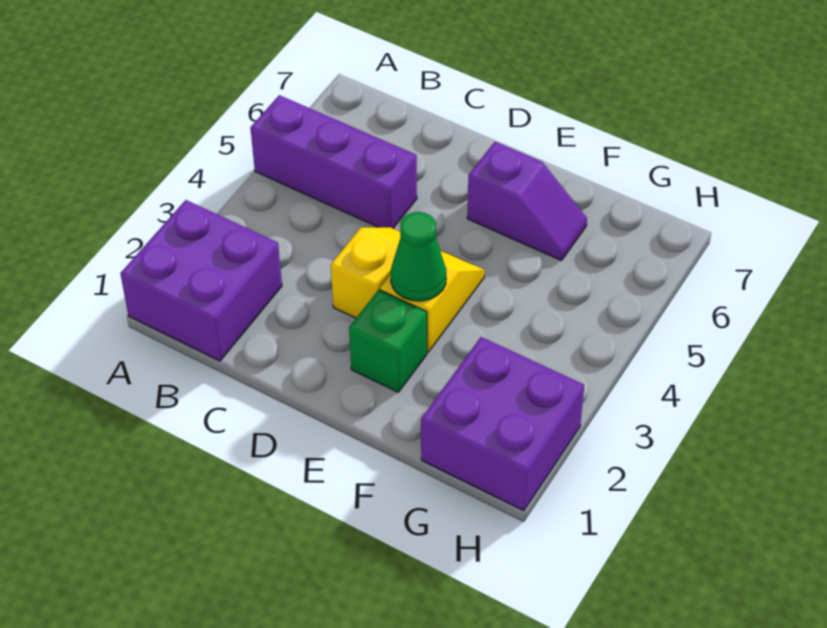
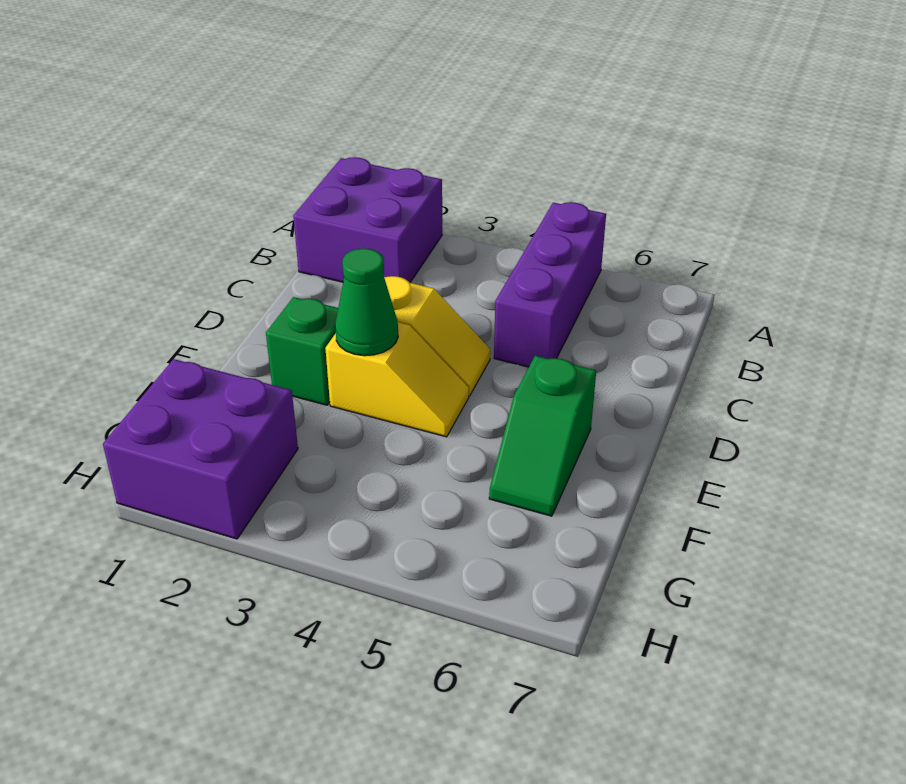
purple 1x2 slope [467,142,587,261] -> green 1x2 slope [489,356,596,516]

